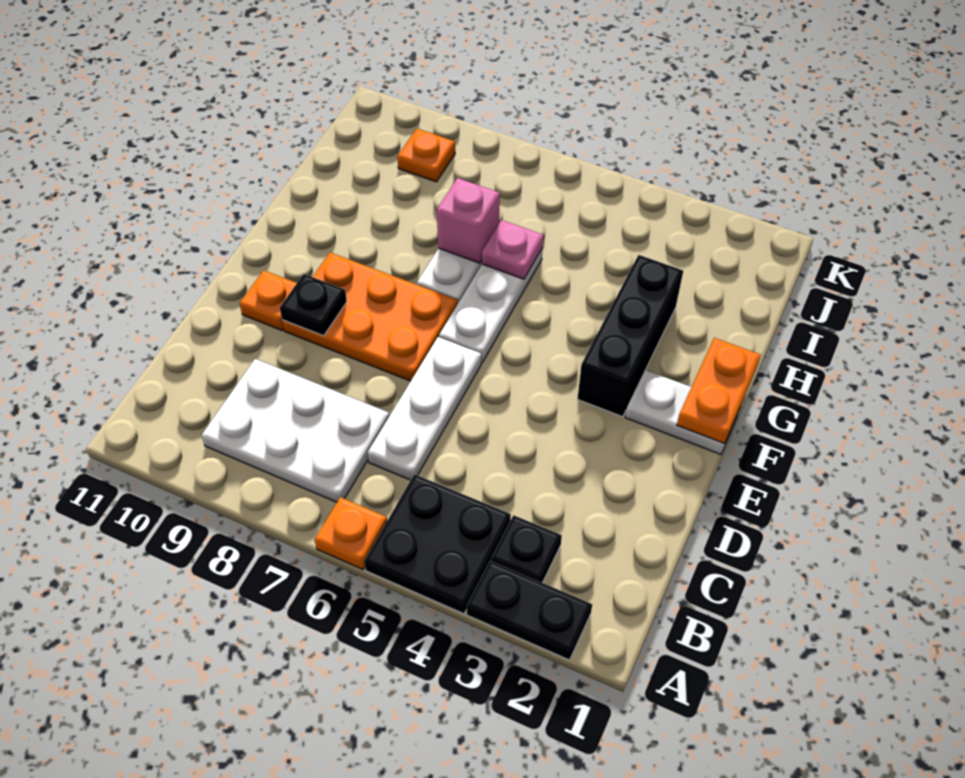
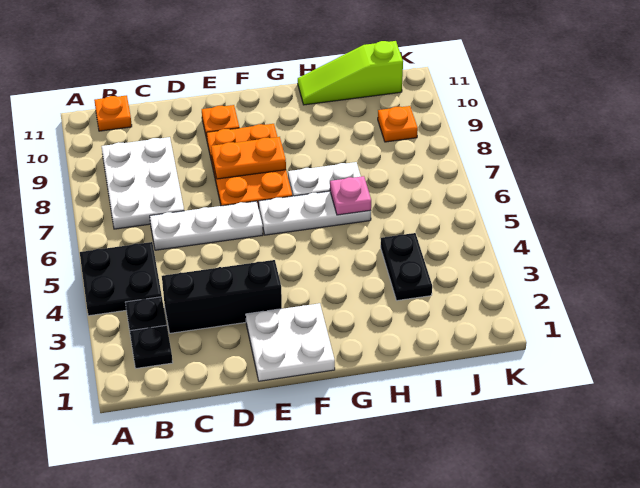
black 1x2 plate [466,561,592,660] -> black 1x2 plate moved to [381,233,432,301]
orange 1x1 plate [315,497,387,569] -> orange 1x1 plate moved to [94,95,132,131]
black 1x1 plate [280,274,347,336] -> black 1x1 plate moved to [130,325,173,368]
white 1x2 plate [625,370,740,454] -> white 2x2 plate [246,303,335,381]
orange 1x2 plate [677,338,761,444] -> orange 1x2 plate moved to [211,137,286,179]
black 1x3 brick [577,255,683,417] -> black 1x3 brick moved to [162,260,282,333]
pink 1x1 brick [437,178,500,263] -> none
none -> lime 1x3 slope [298,41,403,105]

